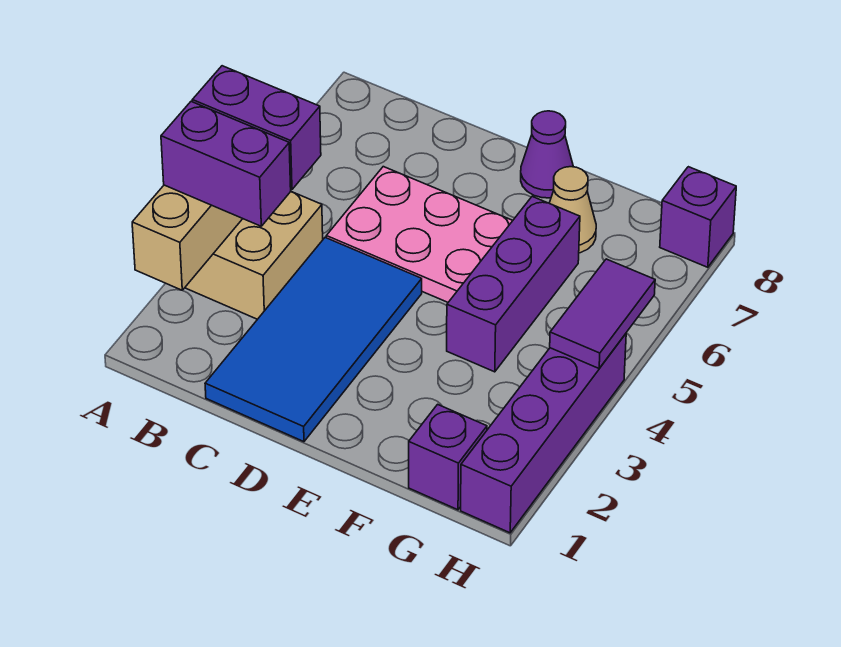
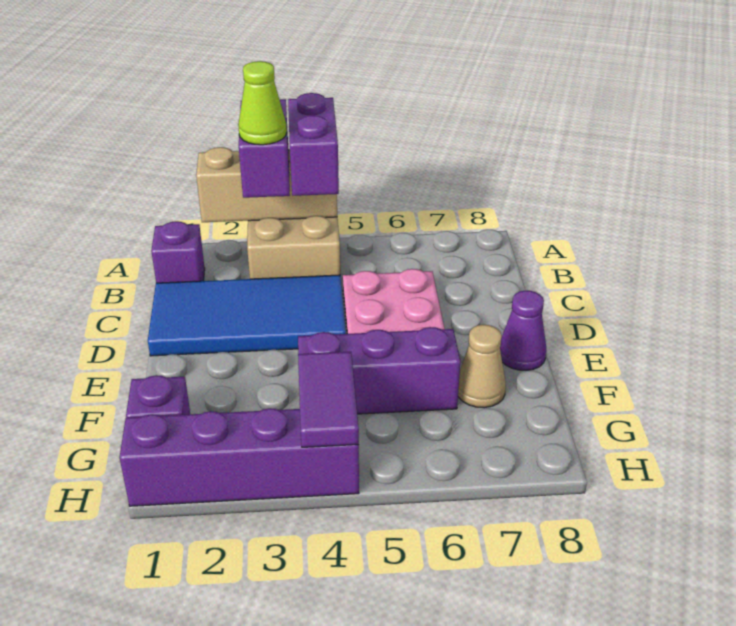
none -> lime 1x1 cone [238,61,287,145]
purple 1x2 tile [550,259,655,368] -> purple 1x2 tile turned to [298,352,359,447]
purple 1x1 brick [660,167,736,267] -> purple 1x1 brick moved to [151,221,205,283]

